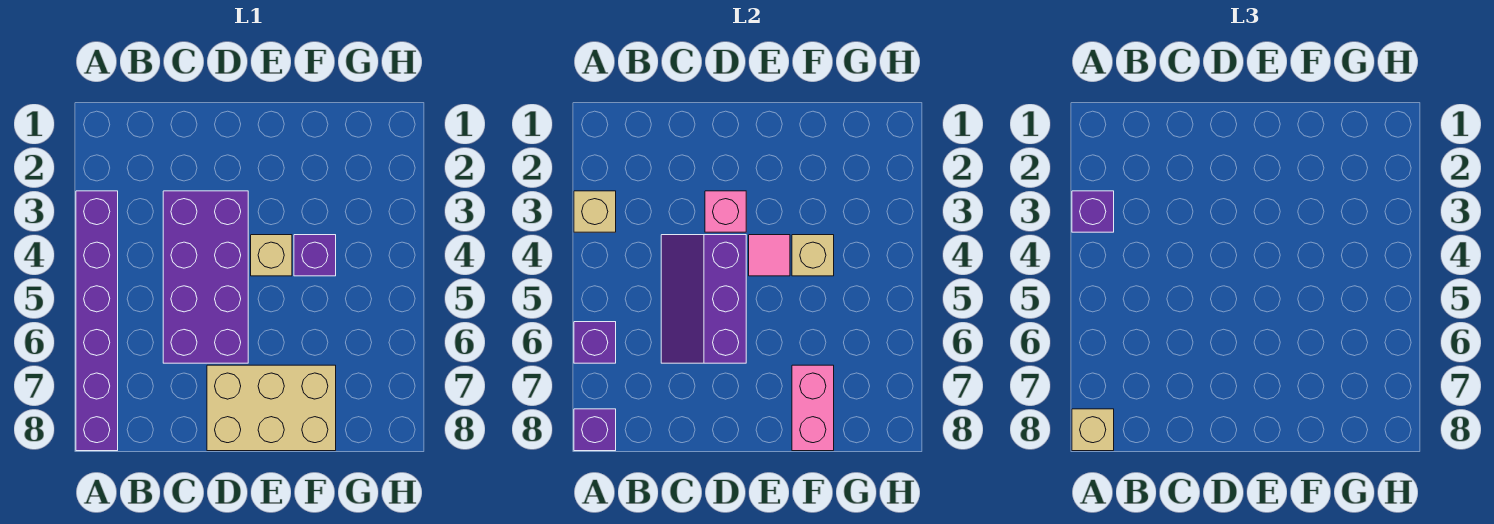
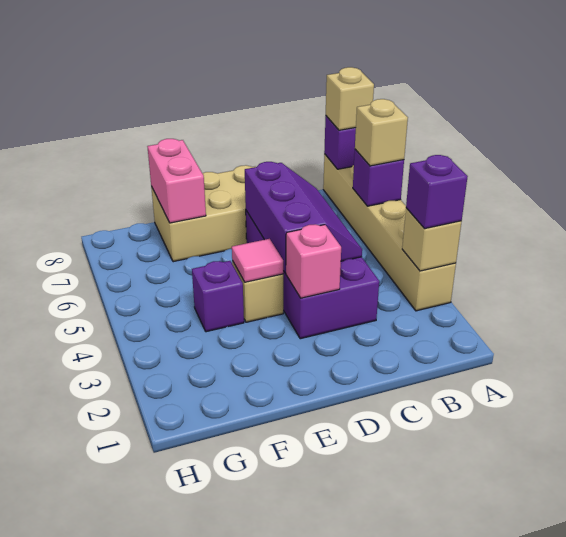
purple 1x6 brick [76,191,118,451] -> tan 1x6 brick [323,154,456,311]
tan 1x1 brick [792,235,834,276] -> tan 1x1 brick moved to [355,99,408,166]

